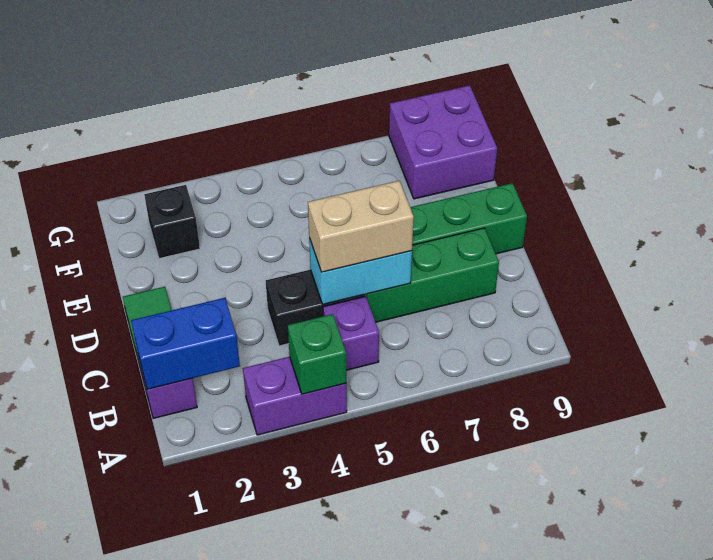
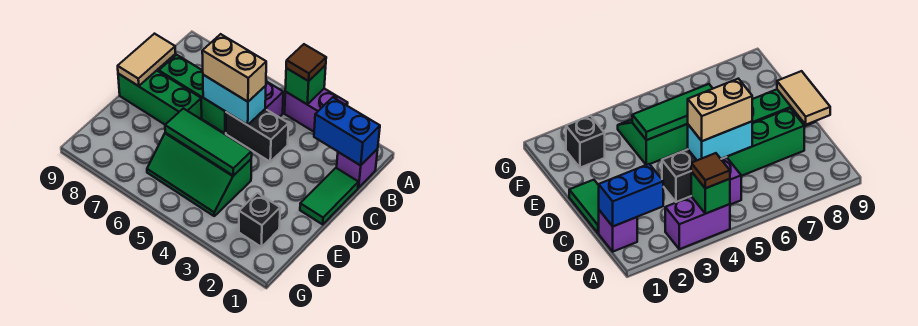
none -> brown 1x1 tile [286,44,326,81]
none -> tan 1x2 tile [118,34,176,86]
none -> green 2x3 slope [147,133,251,216]
none -> green 1x3 tile [165,108,252,176]
purple 2x2 brick [389,85,497,199] -> none

